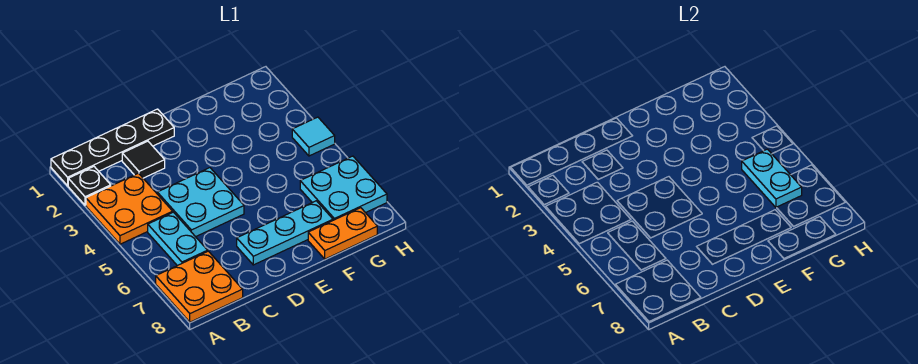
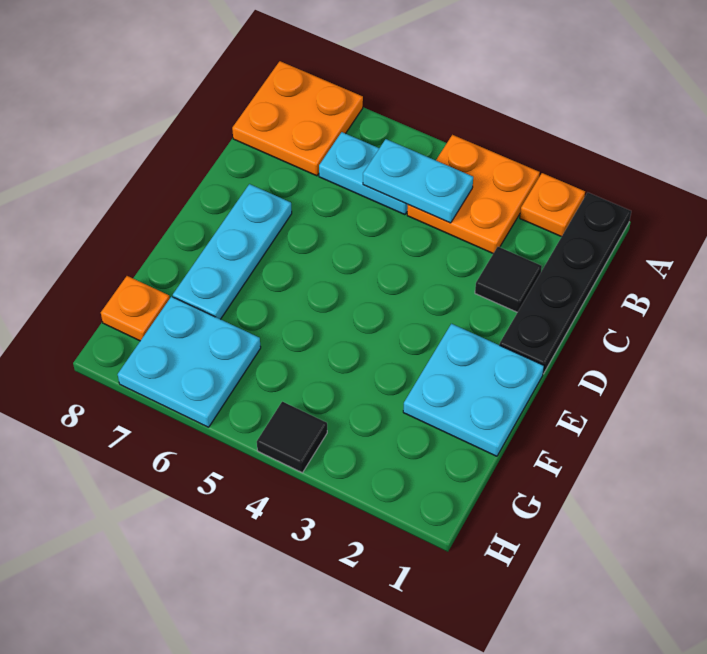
black 1x1 plate [68,167,111,205] -> orange 1x1 plate [520,173,585,237]
cyan 2x2 plate [157,168,244,237] -> cyan 2x2 plate moved to [403,324,544,456]
orange 1x2 plate [308,208,377,259] -> orange 1x1 plate [101,276,170,341]
cyan 1x2 plate [742,149,802,207] -> cyan 1x2 plate moved to [363,139,473,223]
cyan 1x1 tile [292,117,335,156] -> black 1x1 tile [257,402,327,473]

